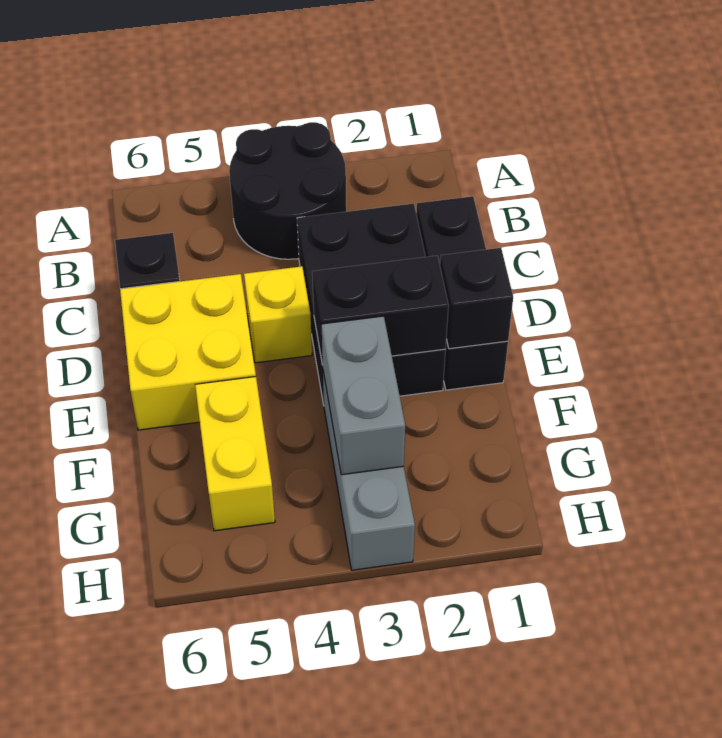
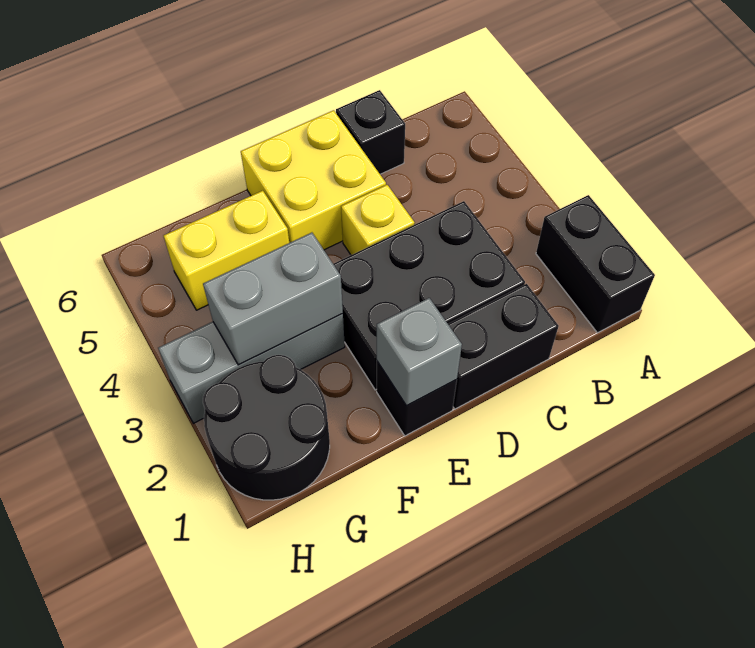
black 2x2 round brick [229,122,346,259] -> black 2x2 round brick moved to [203,355,330,500]
black 1x1 brick [440,248,513,349] -> grey 1x1 brick [377,298,462,406]
black 1x2 brick [312,256,449,365] -> black 1x2 brick moved to [536,195,655,333]

